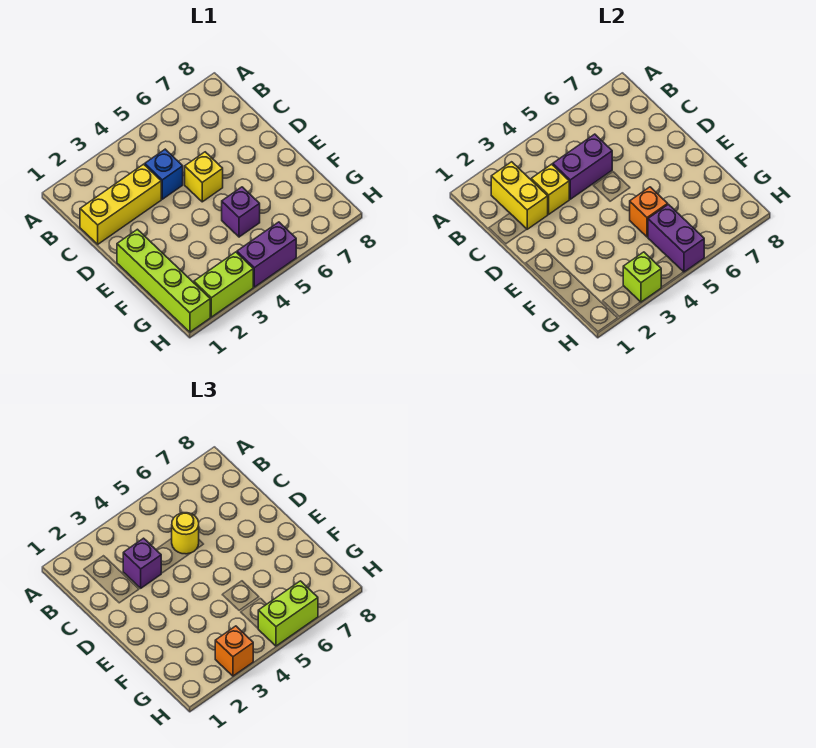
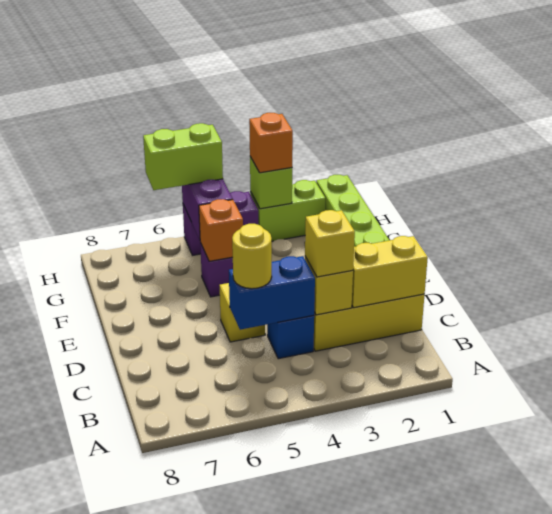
yellow 1x2 brick [491,162,548,229] -> yellow 1x2 brick turned to [352,236,428,308]
purple 1x1 brick [123,538,161,588] -> yellow 1x1 brick [305,210,355,277]
purple 1x2 brick [553,134,612,199] -> blue 1x2 brick [229,256,315,330]

